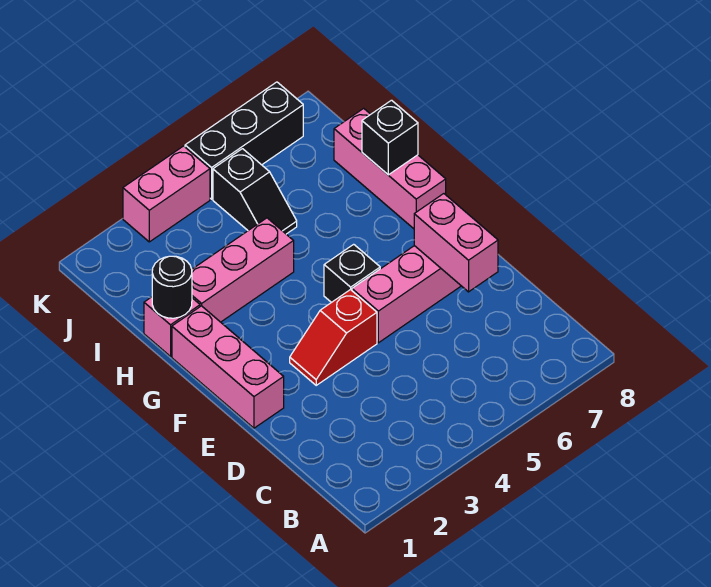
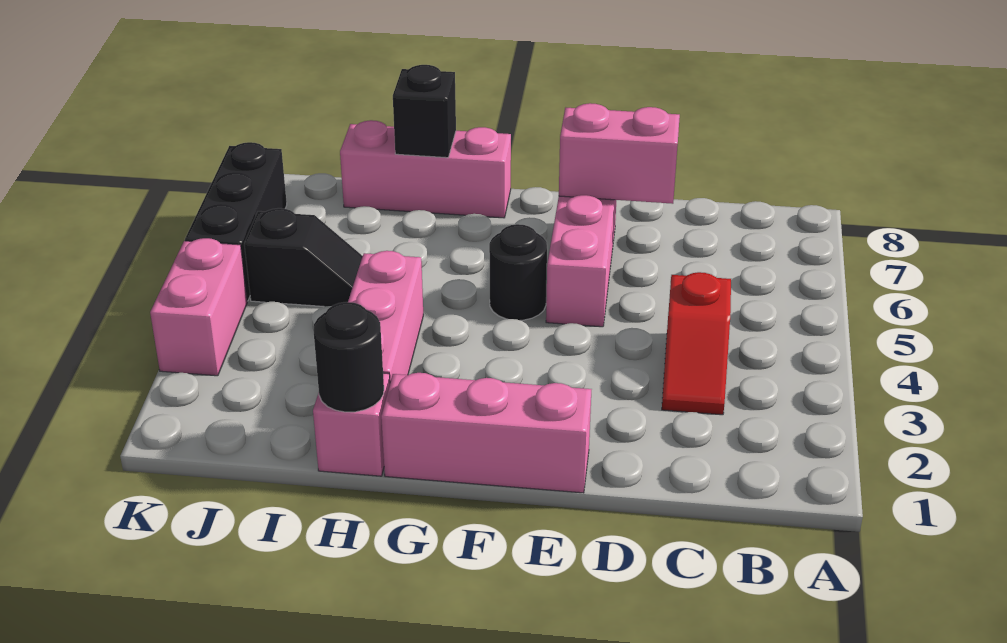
red 1x2 slope [290,290,377,385] -> red 1x2 slope moved to [662,272,731,415]
black 1x1 brick [324,244,380,303] -> black 1x1 round brick [489,224,547,320]

